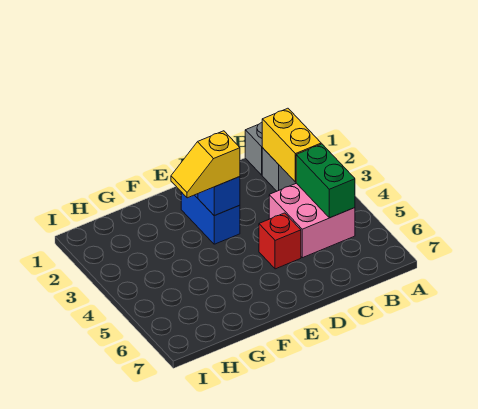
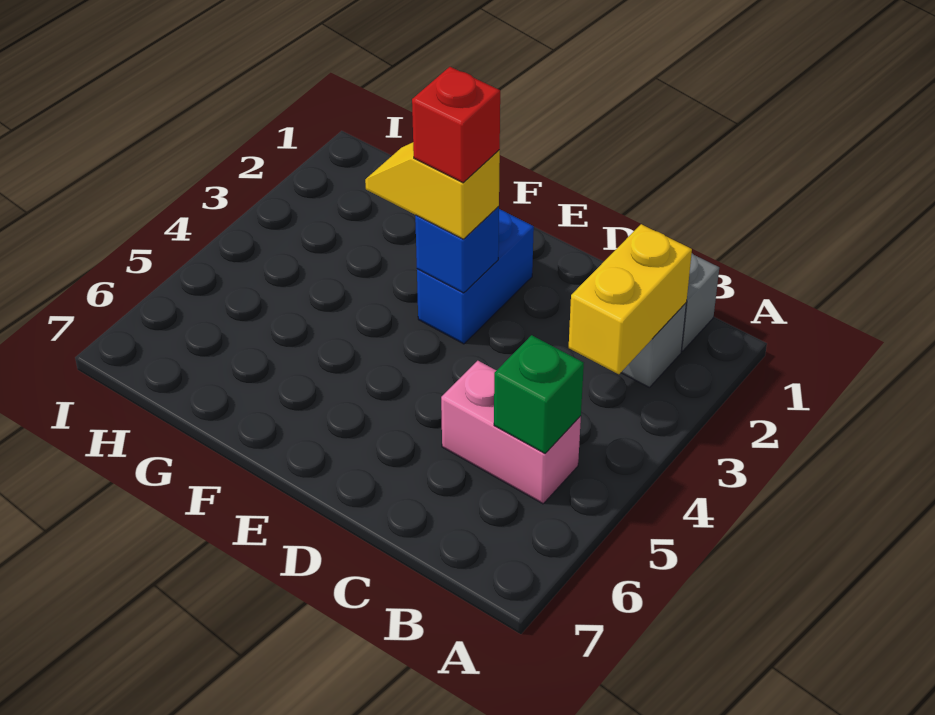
pink 2x2 brick [269,183,355,258] -> pink 1x2 brick [441,361,581,504]
green 1x2 brick [296,144,355,218] -> green 1x1 brick [494,335,584,453]
red 1x1 brick [259,213,301,269] -> red 1x1 brick moved to [412,67,500,183]

